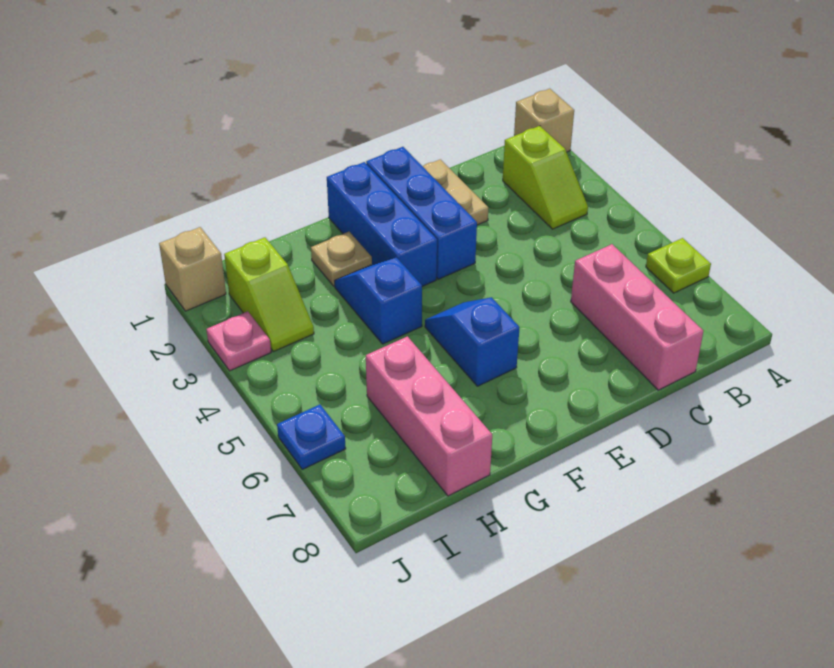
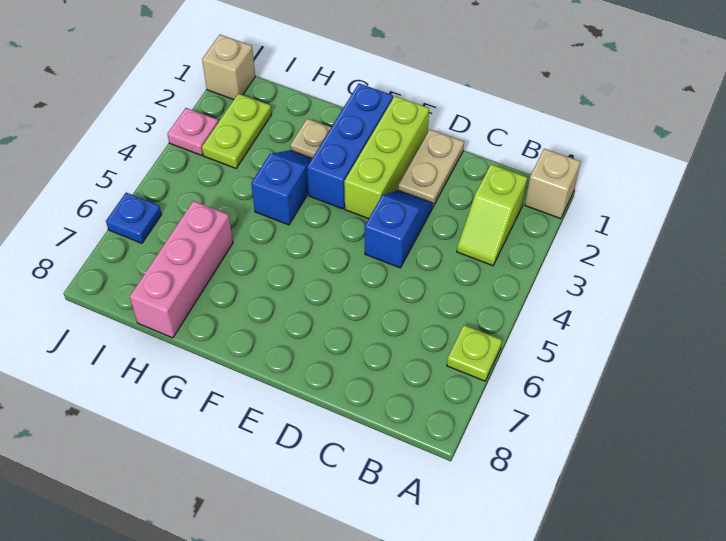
pink 1x3 brick [571,244,703,390] -> none
blue 1x3 brick [366,147,477,279] -> lime 1x3 brick [344,96,429,219]
blue 1x2 slope [425,297,520,386] -> blue 1x2 slope moved to [365,190,433,268]
lime 1x2 slope [224,237,314,352] -> lime 1x2 plate [202,94,272,168]

